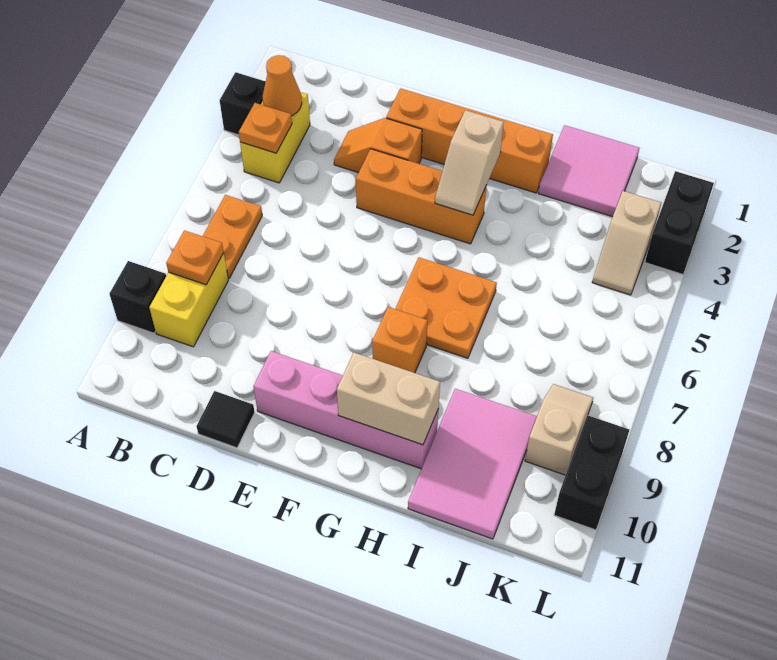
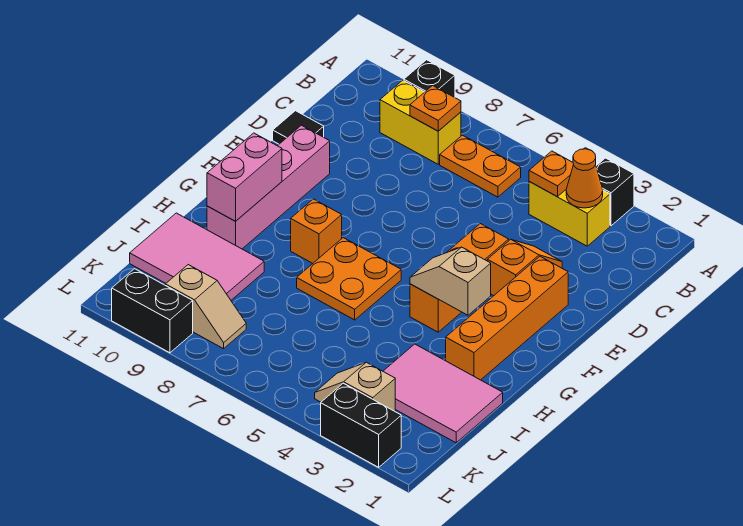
tan 1x2 brick [337,353,440,445] -> pink 1x2 brick [207,133,282,221]
pink 2x2 tile [538,125,639,217] -> pink 2x3 tile [383,344,503,443]

